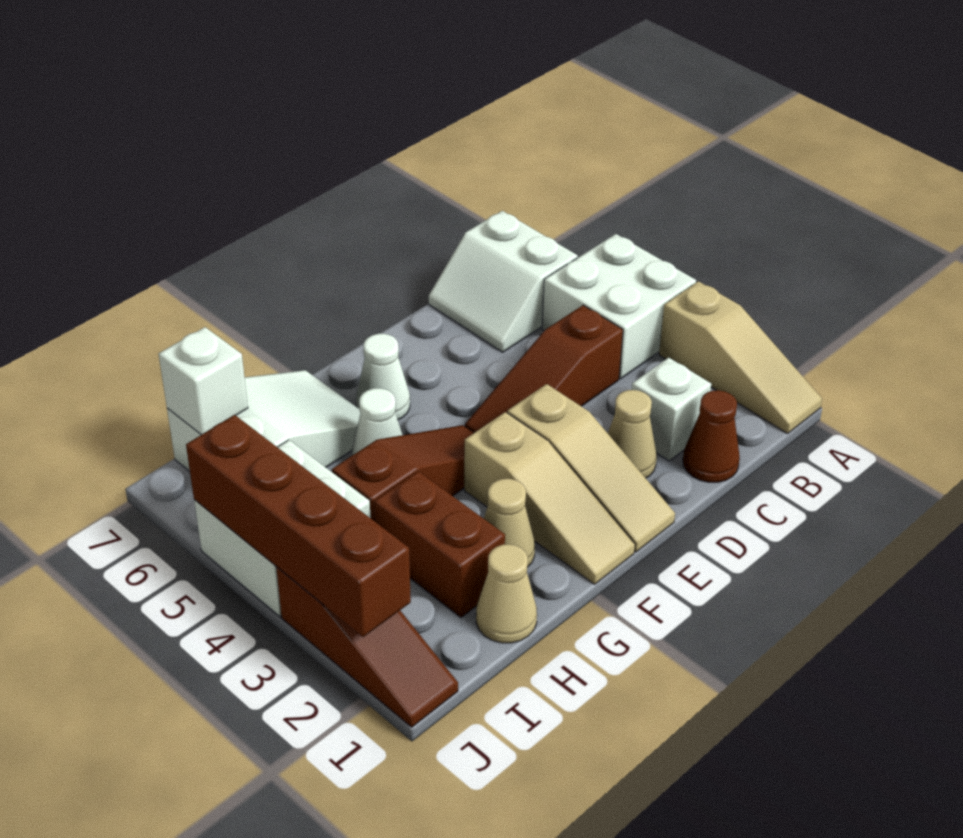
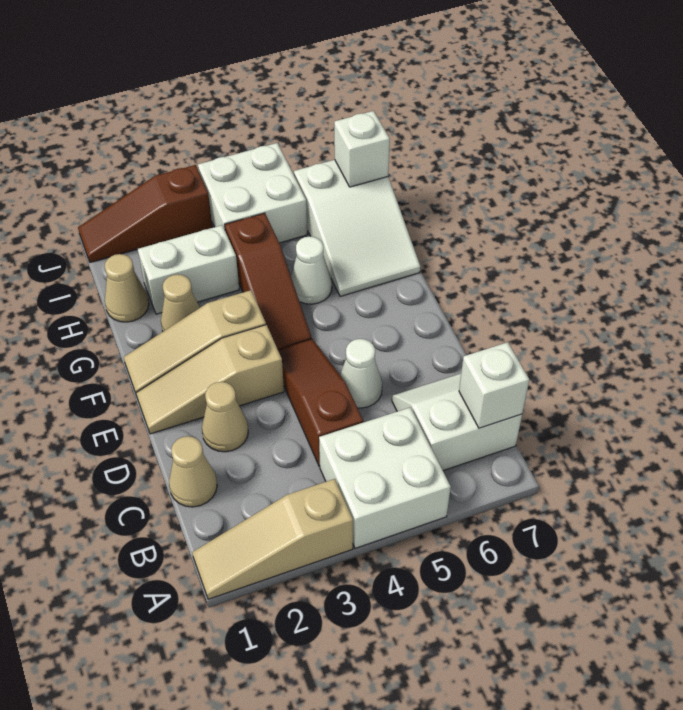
brown 1x1 cone [683,390,740,482] -> tan 1x1 cone [169,436,217,507]
white 1x1 brick [632,358,711,461] -> white 1x1 brick moved to [459,342,529,428]
white 1x1 cone [356,334,410,420] -> white 1x1 cone moved to [340,339,382,408]
brown 1x2 brick [374,471,505,617] -> white 1x2 brick [138,225,239,314]
brown 1x4 brick [186,415,411,637] -> none

